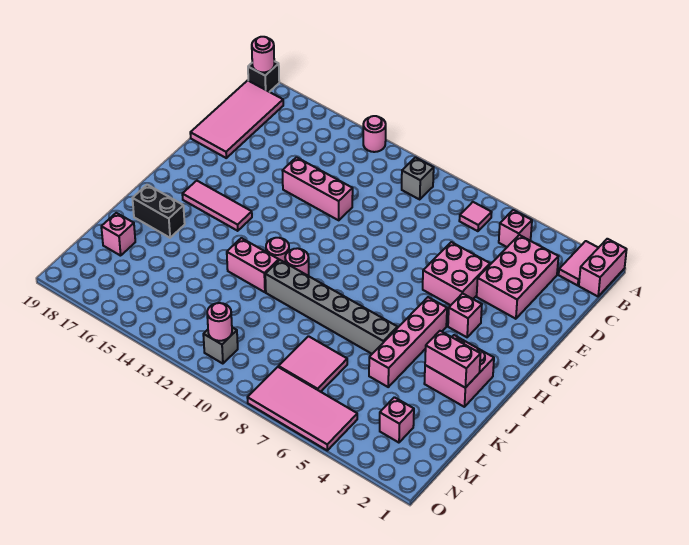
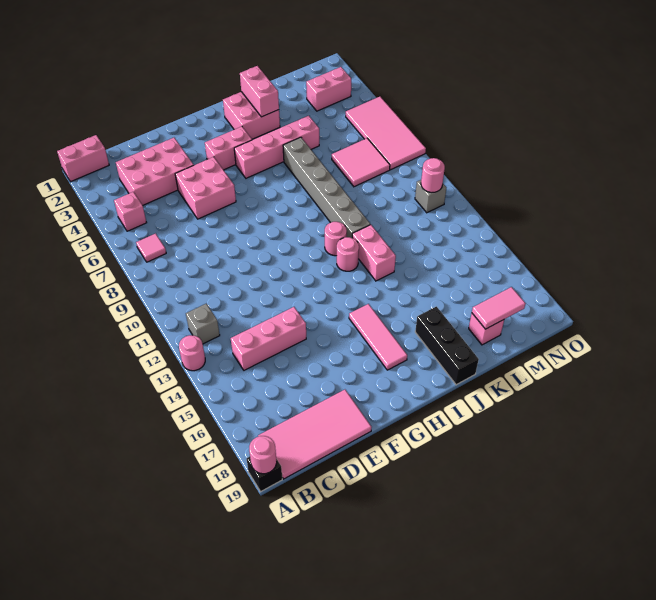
pink 1x2 tile [559,241,598,286] -> pink 1x2 tile moved to [472,287,526,329]
grey 1x1 brick [402,157,434,199] -> grey 1x1 brick moved to [186,304,220,344]
pink 1x3 brick [282,157,353,220] -> pink 1x3 brick turned to [231,307,306,370]
pink 1x1 brick [448,293,482,337] -> pink 1x2 brick [205,127,252,170]
black 1x2 brick [133,185,185,238] -> black 1x3 brick [415,307,479,385]
pink 1x1 brick [380,397,414,443] -> pink 1x2 brick [306,67,351,111]

